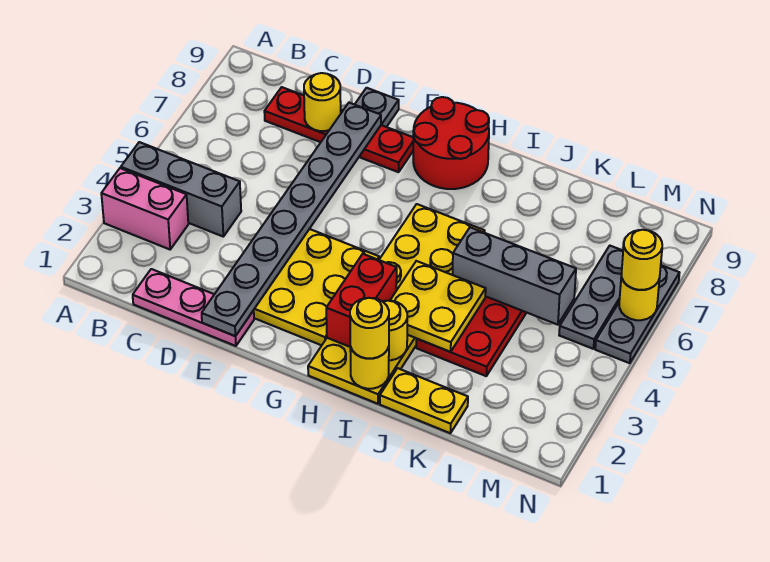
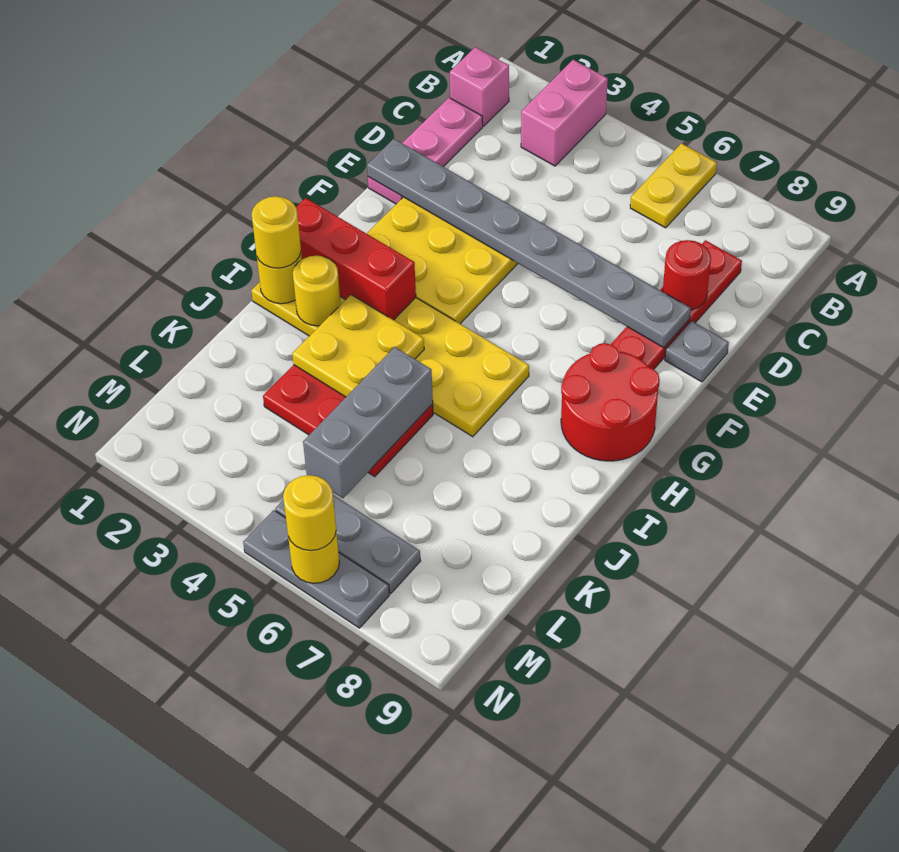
grey 1x3 brick [121,142,241,236] -> none
none -> pink 1x1 brick [450,47,509,126]
yellow 1x1 round brick [304,73,341,131] -> red 1x1 round brick [663,240,711,310]
red 1x2 brick [326,254,397,347] -> red 1x3 brick [296,198,416,320]
yellow 1x2 plate [380,368,468,433] -> yellow 1x2 plate moved to [630,143,717,228]

